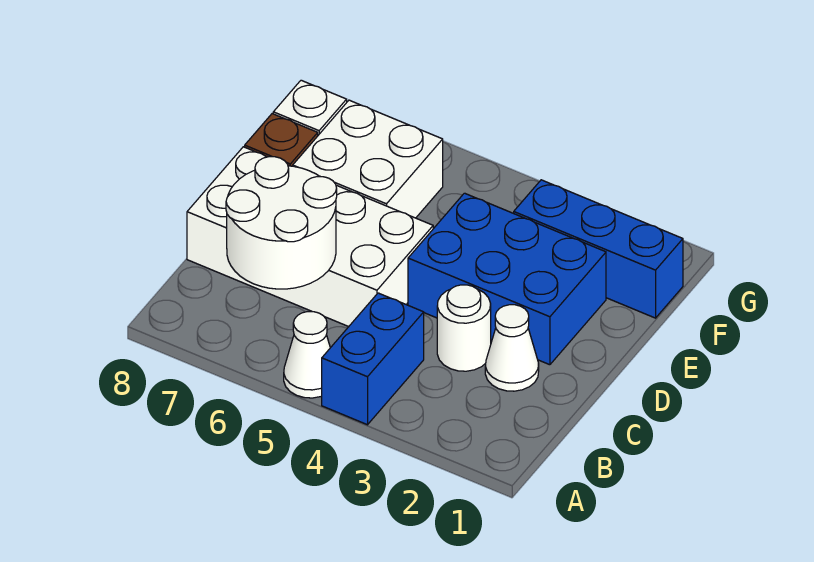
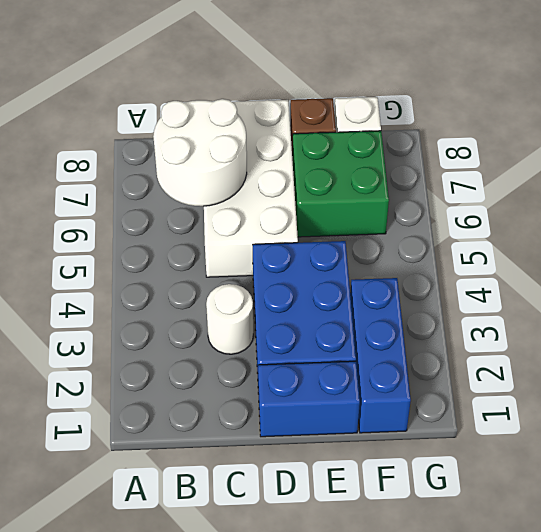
blue 1x2 brick [322,293,424,425] -> blue 1x2 brick moved to [258,361,360,437]
white 1x1 cone [284,312,330,398] -> none
white 1x1 cone [485,305,539,391] -> none
white 2x2 brick [293,100,443,218] -> green 2x2 brick [292,131,389,237]

